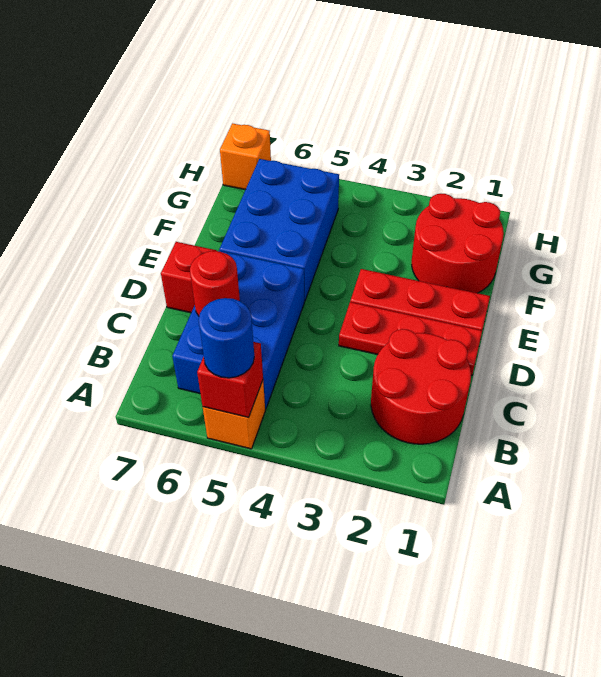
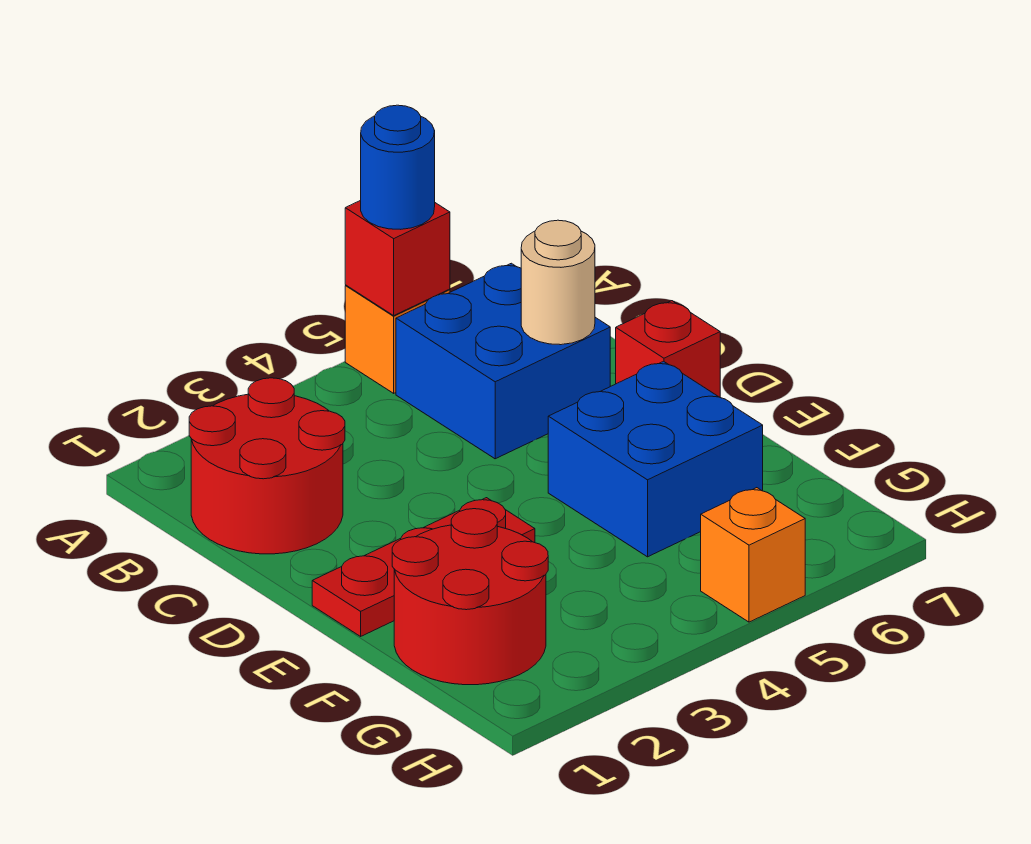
blue 2x3 brick [172,251,304,409] -> blue 2x2 brick [396,263,610,459]
red 1x1 round brick [190,251,240,316] -> tan 1x1 round brick [521,220,595,345]
red 1x3 plate [339,302,482,376] -> none
blue 2x3 brick [219,159,339,301] -> blue 2x2 brick [548,361,763,557]
orange 1x1 brick [220,124,271,190] -> orange 1x1 brick moved to [701,488,805,622]

